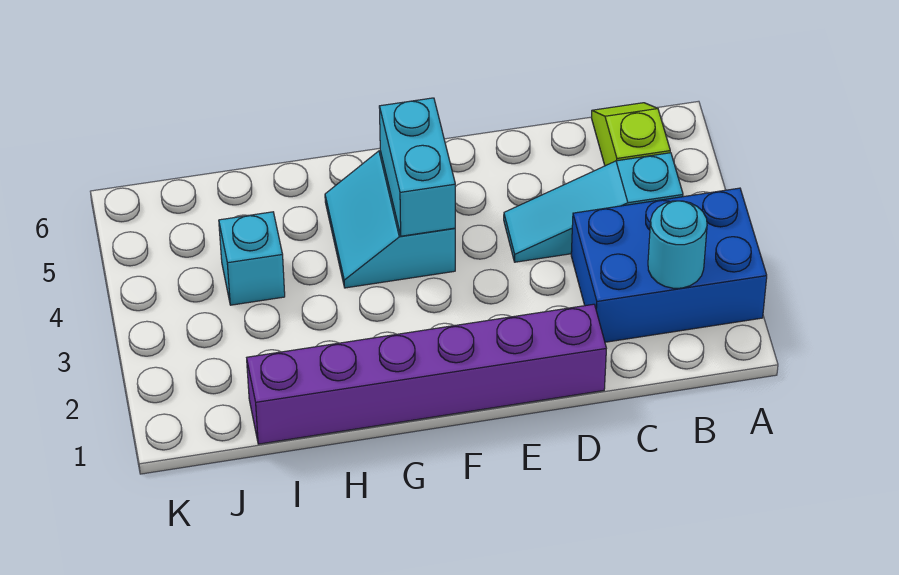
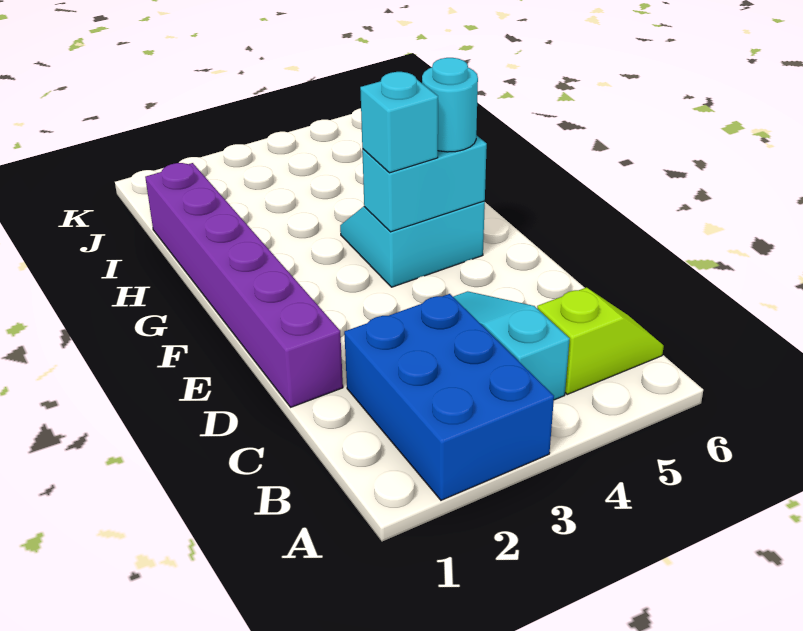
cyan 1x1 round brick [648,201,707,288] -> cyan 1x1 round brick moved to [422,58,478,152]
cyan 1x1 brick [219,212,285,305] -> cyan 1x1 brick moved to [360,72,438,173]

